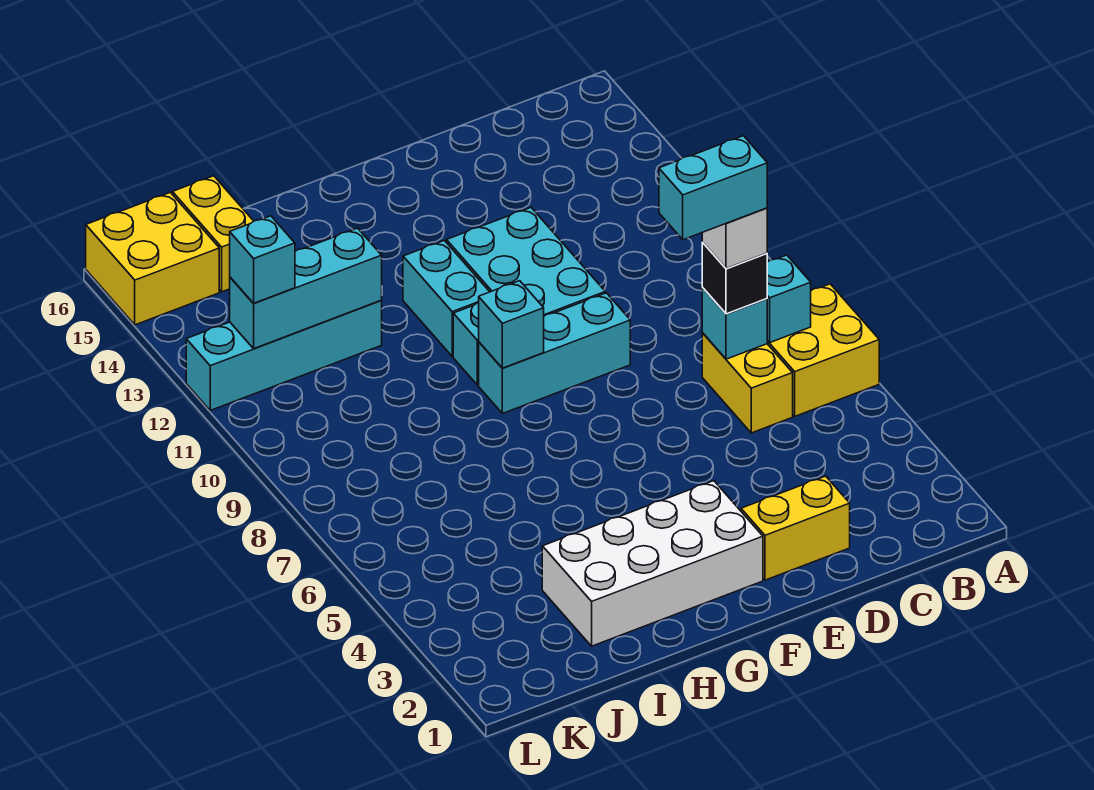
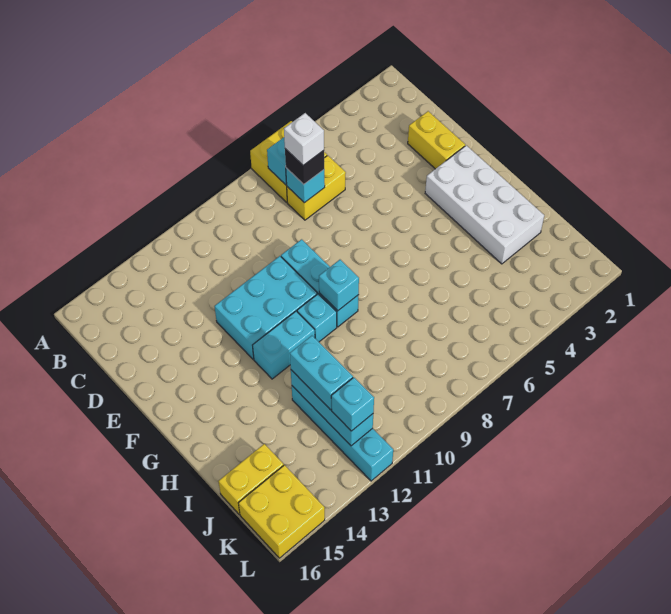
cyan 1x2 brick [659,136,767,240] -> cyan 1x2 brick moved to [290,336,353,410]

